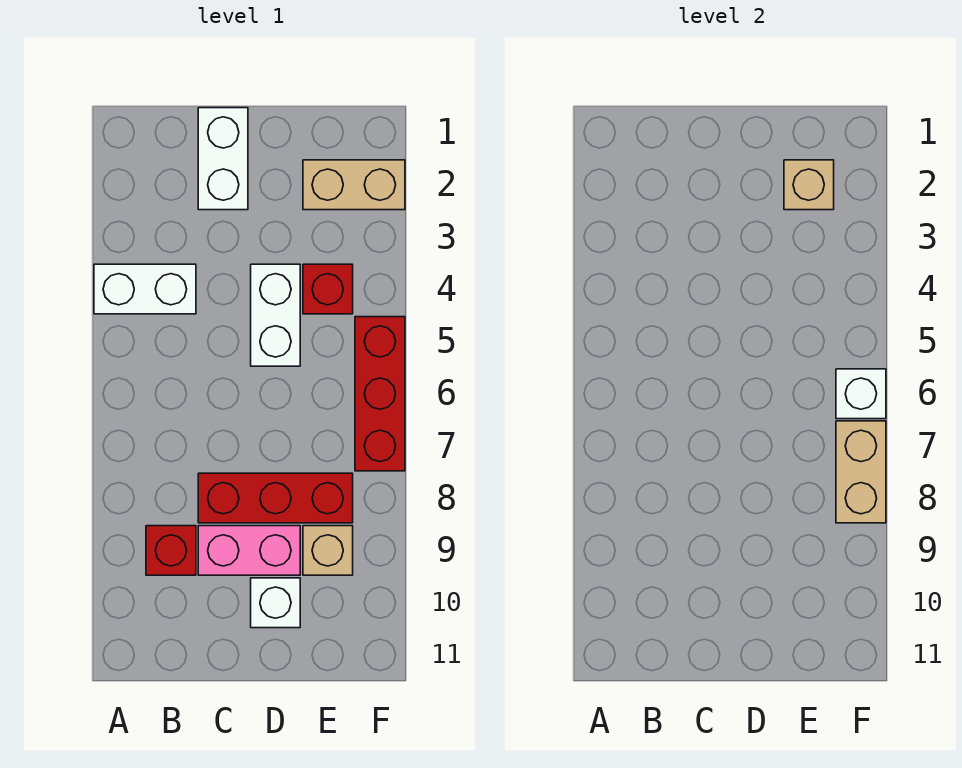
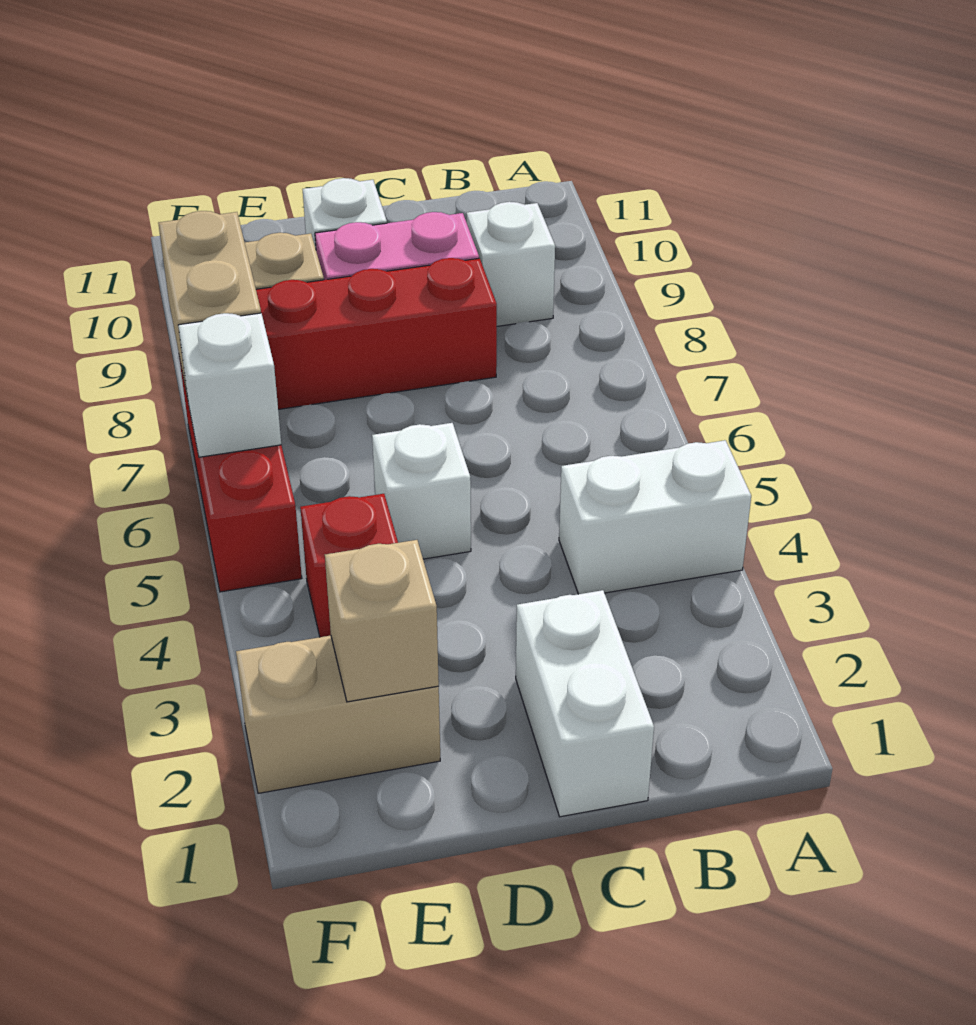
red 1x1 brick [146,526,196,575] -> white 1x1 brick [467,202,555,326]
white 1x2 brick [251,264,300,366] -> white 1x1 brick [372,423,471,559]

